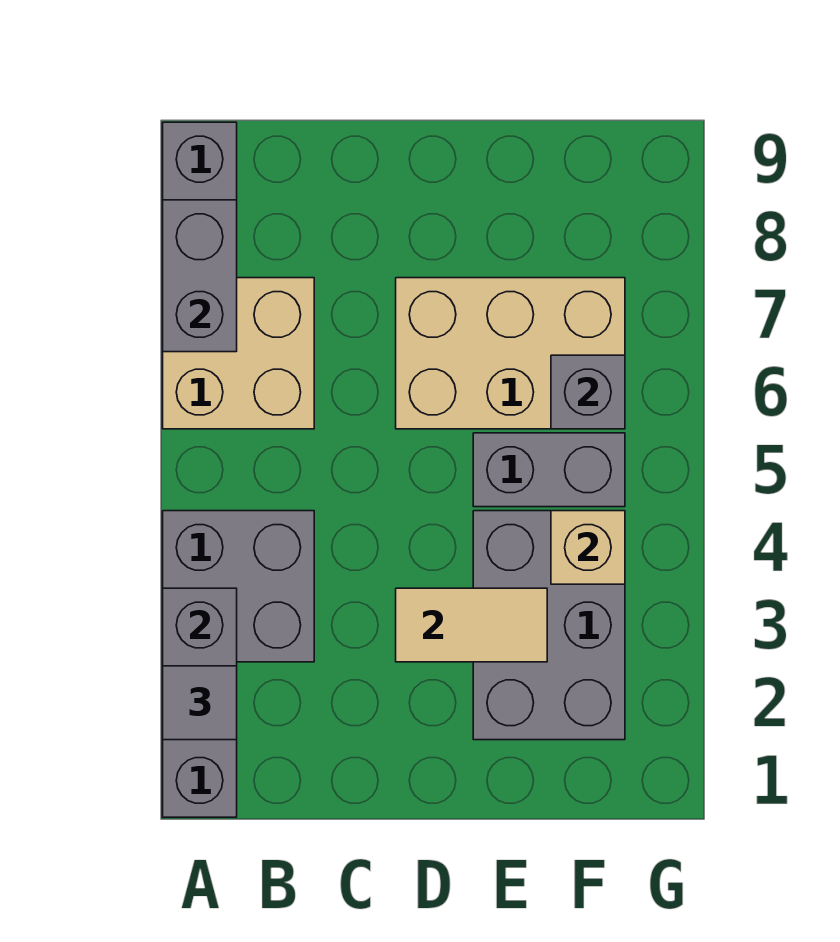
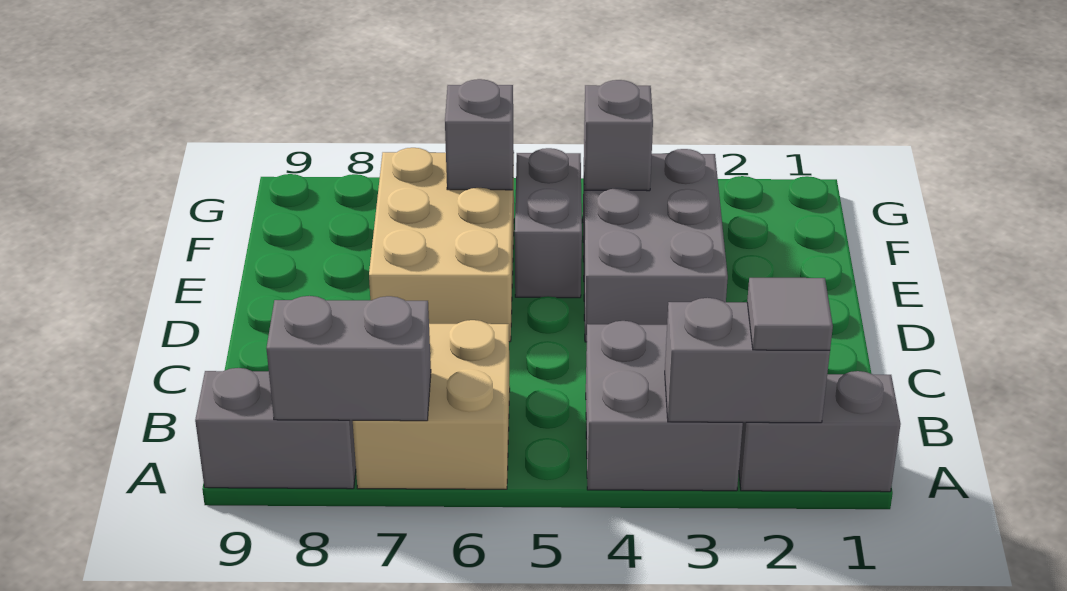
tan 1x2 tile [396,588,547,662] -> none
grey 2x3 brick [473,511,625,740] -> grey 2x3 brick turned to [583,149,728,342]
tan 1x1 brick [551,511,625,584] -> grey 1x1 brick [584,80,653,191]

